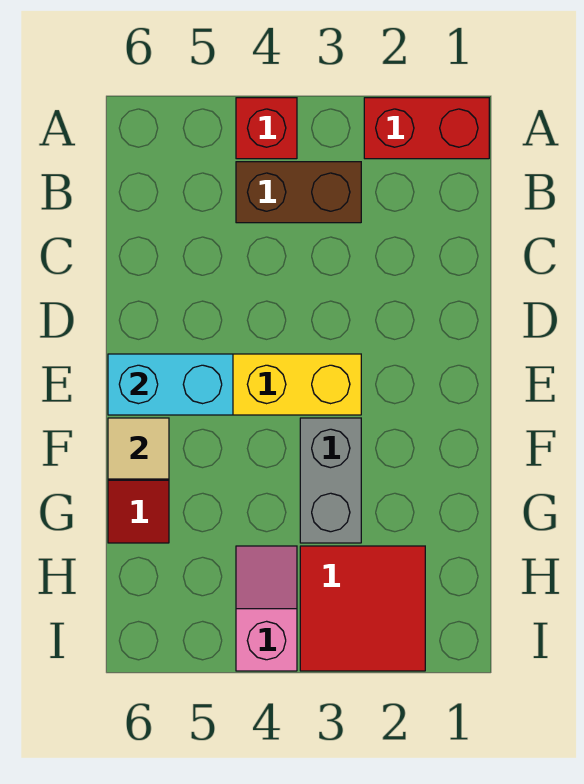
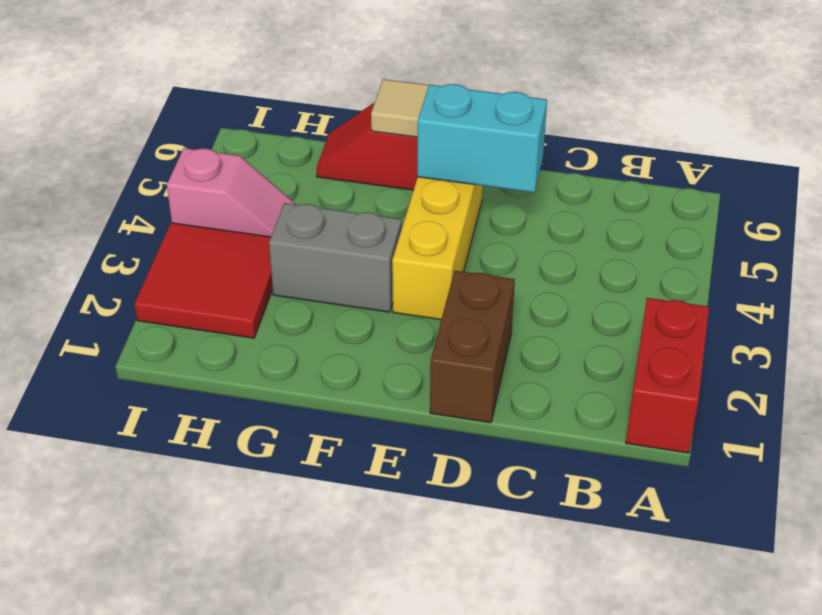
red 1x1 brick [236,98,297,159] -> none
brown 1x2 brick [236,162,361,223] -> brown 1x2 brick moved to [430,271,515,423]
cyan 1x2 brick [108,354,233,415] -> cyan 1x2 brick turned to [417,84,547,192]

